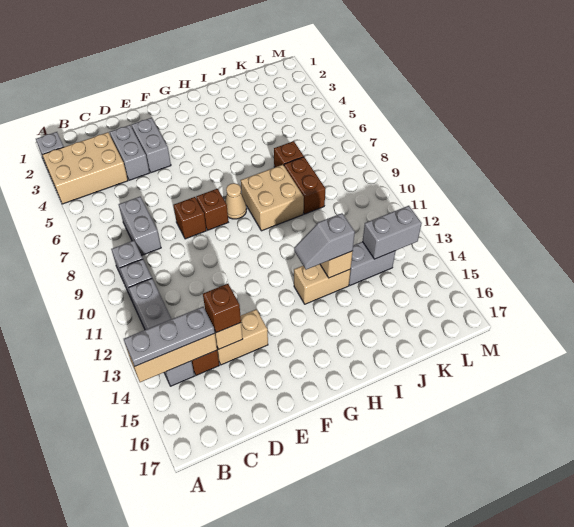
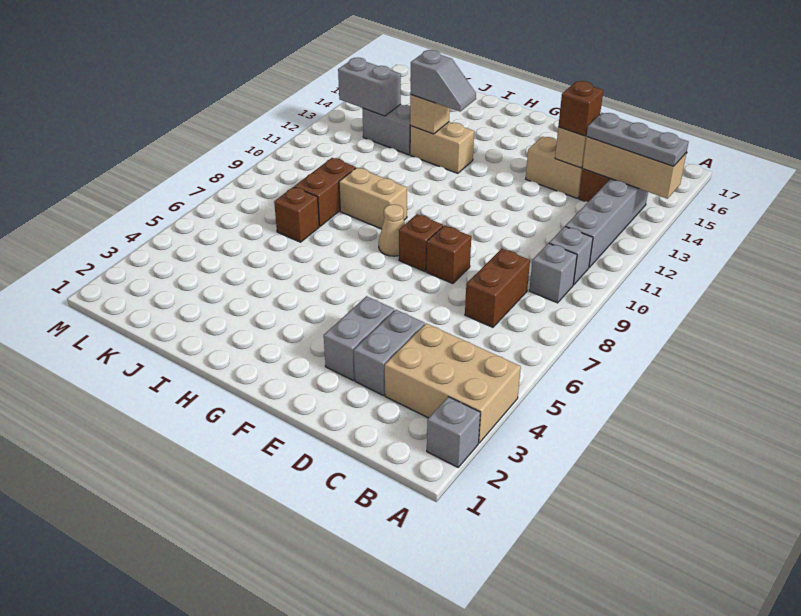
grey 1x2 brick [119,197,161,255] -> brown 1x2 brick [465,249,530,327]
tan 2x2 brick [241,165,304,231] -> tan 1x2 brick [339,168,407,229]

